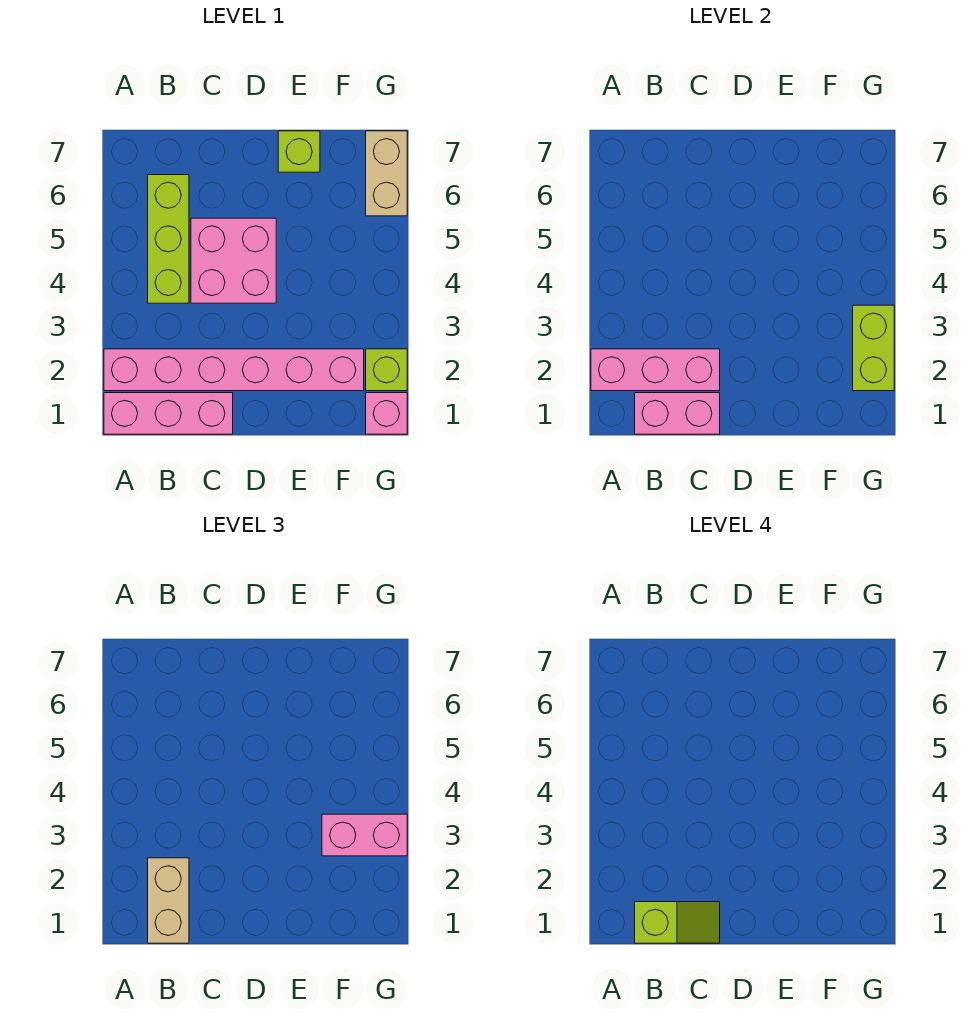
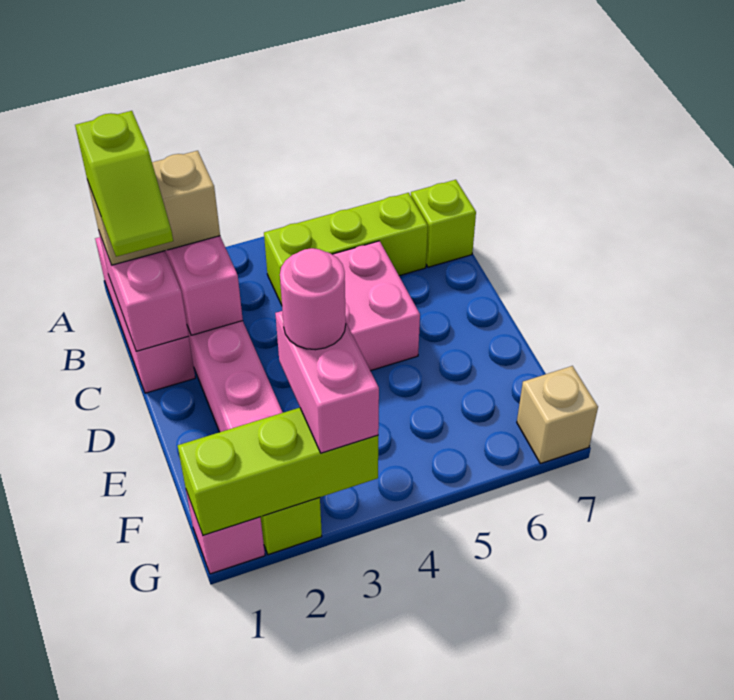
lime 1x1 brick [278,131,320,172] -> lime 1x1 brick moved to [411,180,476,267]
none -> pink 1x1 round brick [280,248,346,350]
lime 1x2 brick [853,305,894,391] -> lime 1x3 brick [178,408,378,535]
tan 1x2 brick [366,131,407,216] -> tan 1x1 brick [517,366,598,464]

